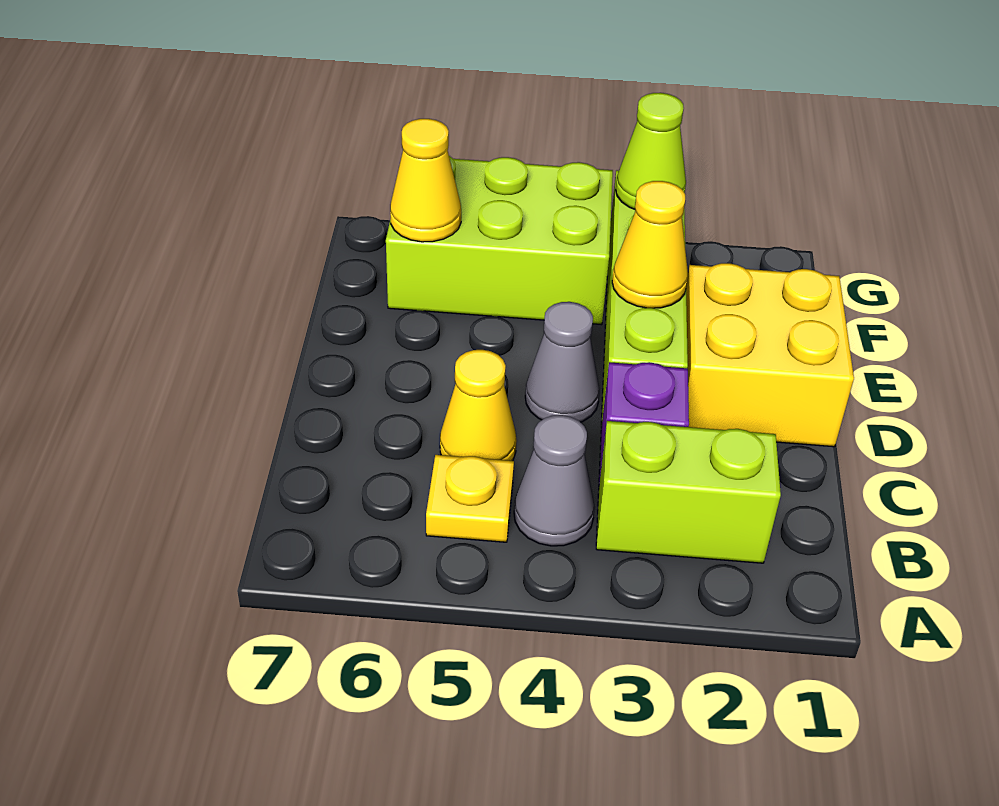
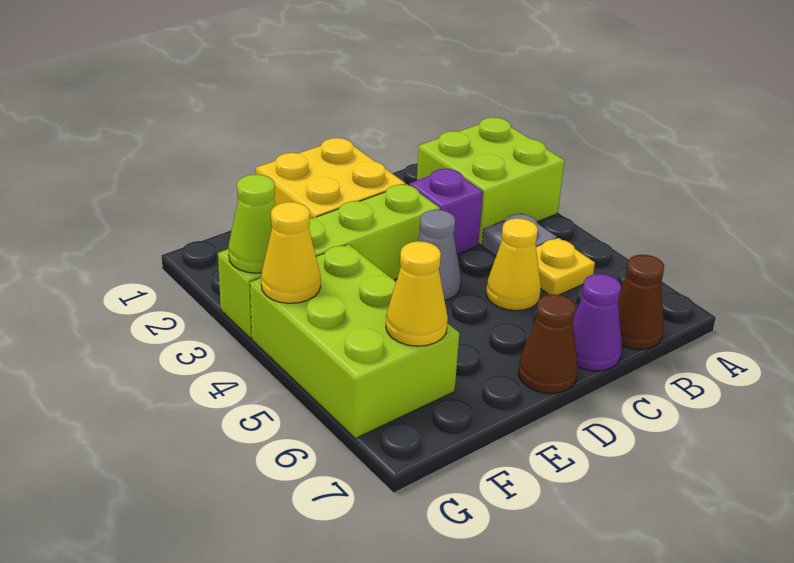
lime 1x2 brick [596,421,781,563] -> lime 2x2 brick [417,117,565,245]
grey 1x1 cone [514,415,595,546] -> grey 1x1 plate [482,213,557,256]
none -> brown 1x1 cone [618,255,664,350]
none -> purple 1x1 cone [573,274,622,371]
none -> brown 1x1 cone [518,294,578,393]
yellow 1x1 cone [612,181,688,308] -> yellow 1x1 cone moved to [261,202,321,303]

